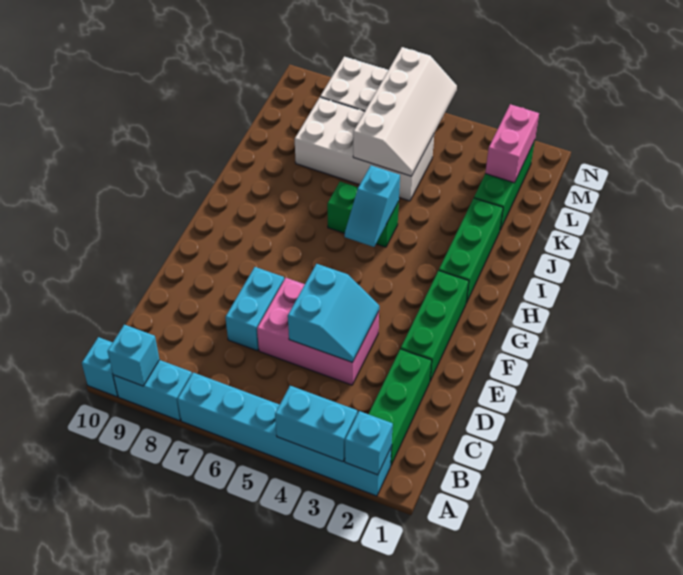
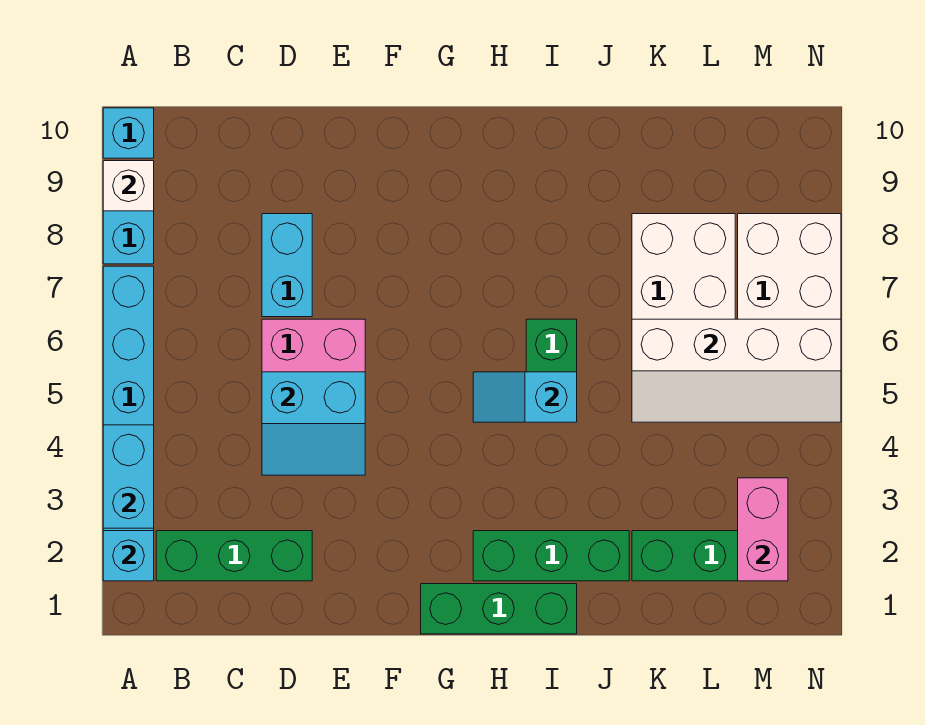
cyan 1x1 brick [107,325,159,386] -> white 1x1 brick [103,161,154,211]
cyan 1x2 brick [225,267,284,350] -> cyan 1x2 brick turned to [262,214,312,317]
green 1x3 brick [401,271,469,381] -> green 1x3 brick moved to [421,584,577,634]
pink 1x2 brick [485,104,539,183] -> pink 1x2 brick turned to [738,478,788,581]

